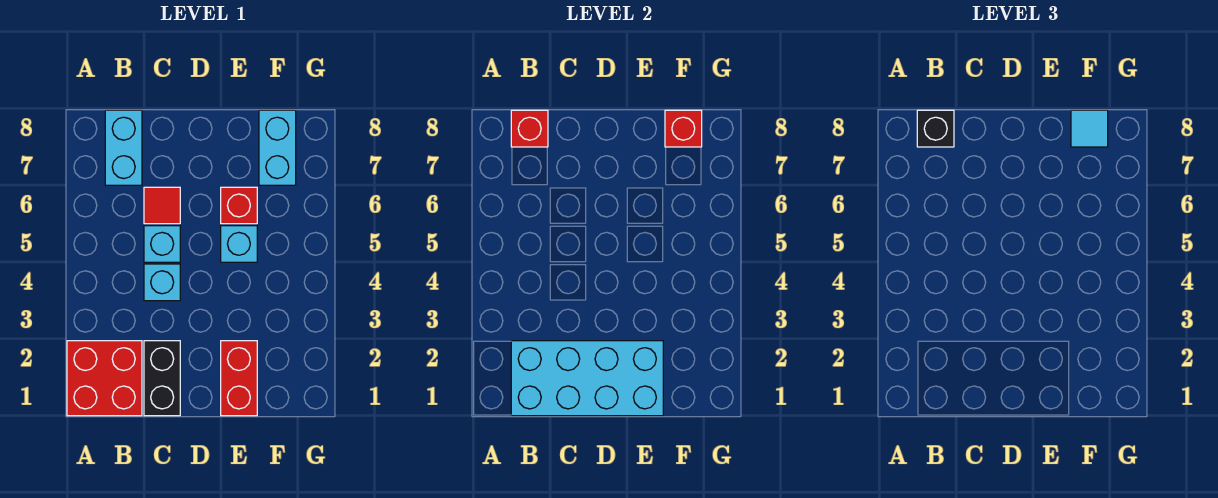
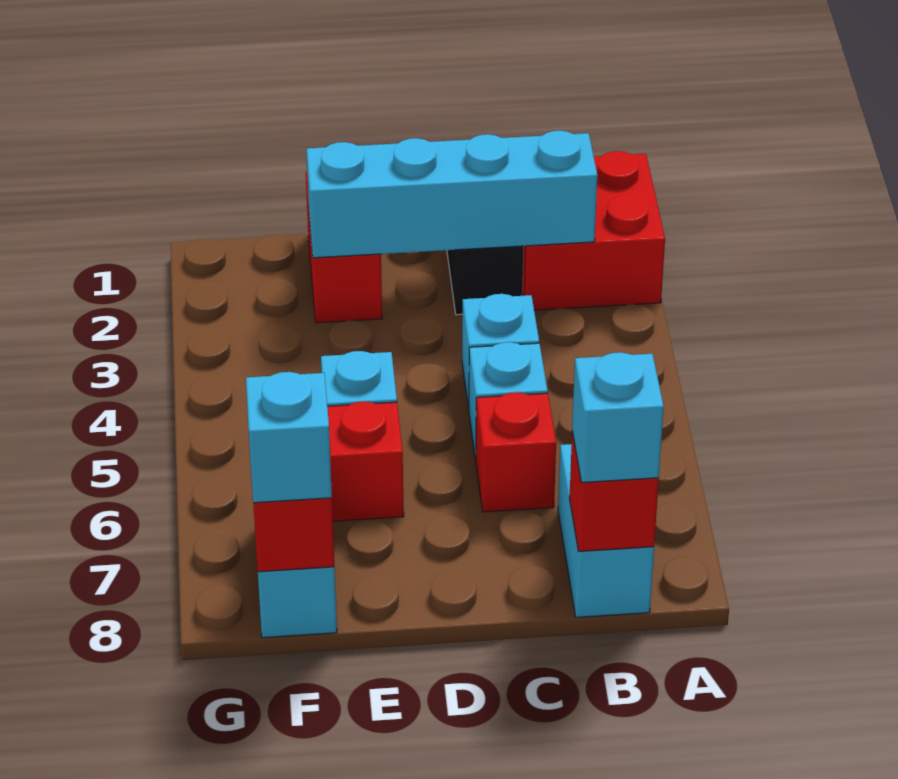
cyan 2x4 brick [511,341,663,416] -> cyan 1x4 brick [306,131,597,258]
black 1x1 brick [917,110,954,147] -> cyan 1x1 brick [572,352,664,483]
red 1x1 tile [144,187,180,224] -> red 1x1 brick [476,392,556,512]
cyan 1x1 tile [1071,110,1108,147] -> cyan 1x1 brick [246,372,332,503]

